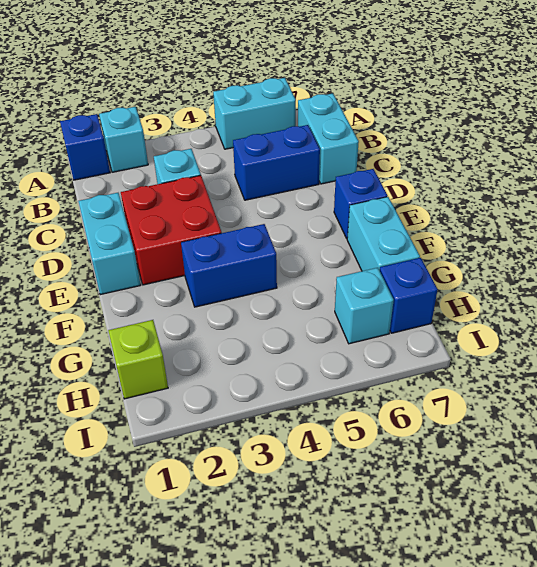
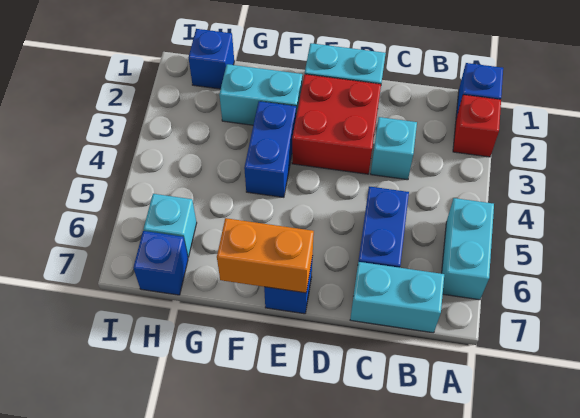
cyan 1x1 brick [99,107,148,172] -> red 1x1 brick [453,95,501,157]
none -> orange 1x2 brick [217,218,314,293]
cyan 1x2 brick [347,197,420,271] -> cyan 1x2 brick moved to [219,64,302,125]
lime 1x1 brick [108,320,168,399] -> blue 1x1 brick [189,29,234,89]

